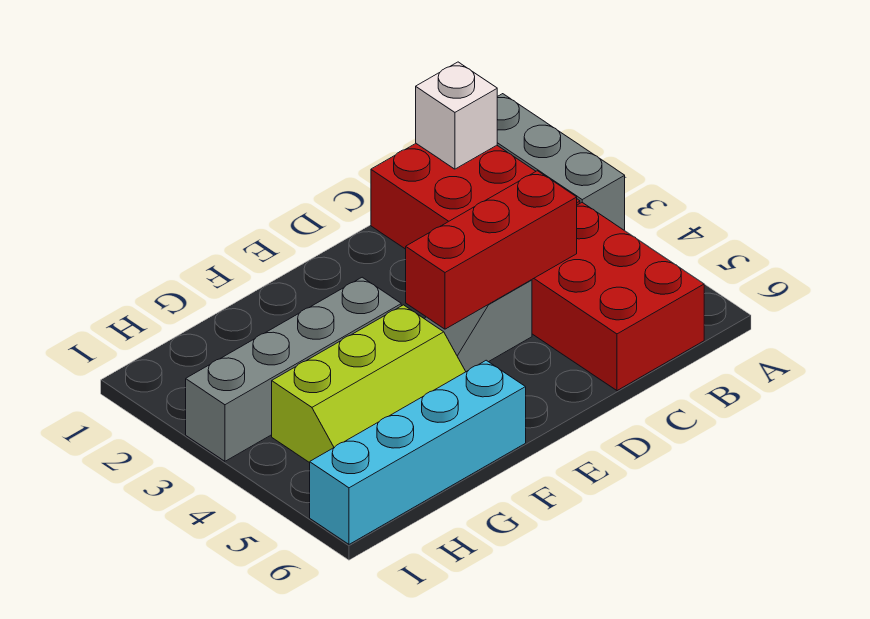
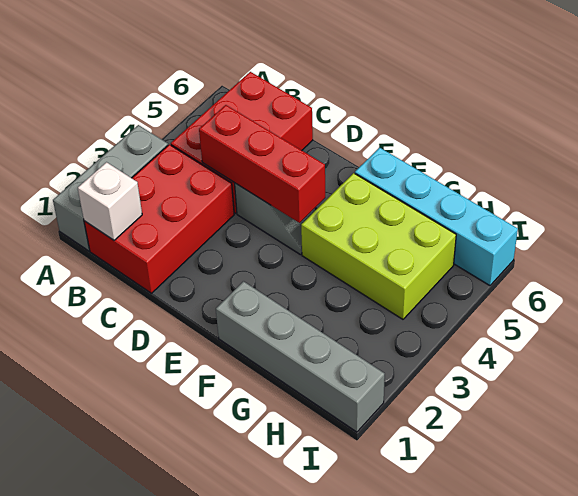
grey 1x4 brick [186,277,401,461] -> grey 1x4 brick moved to [216,281,385,432]
lime 2x3 slope [272,305,466,463] -> lime 2x3 brick [301,173,456,319]

